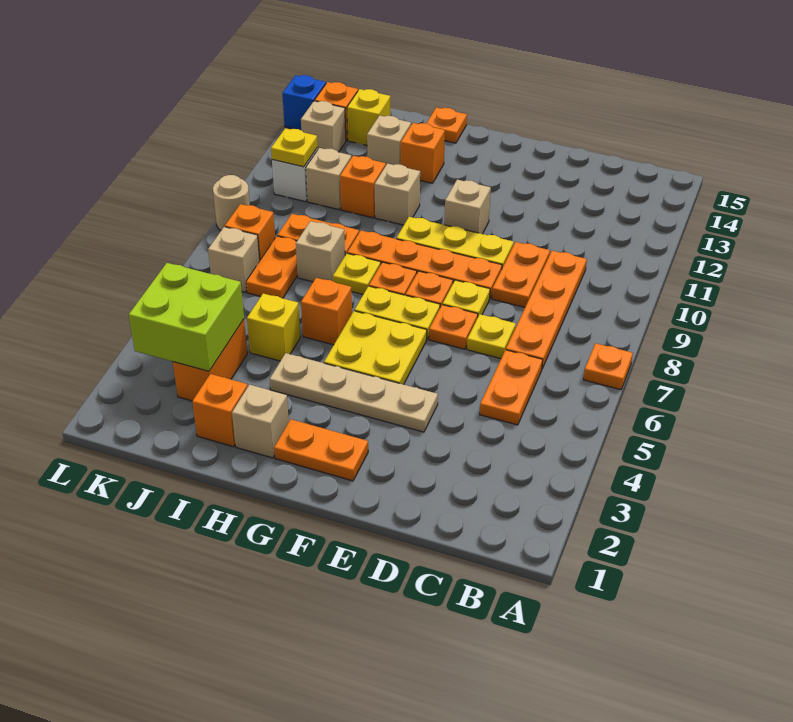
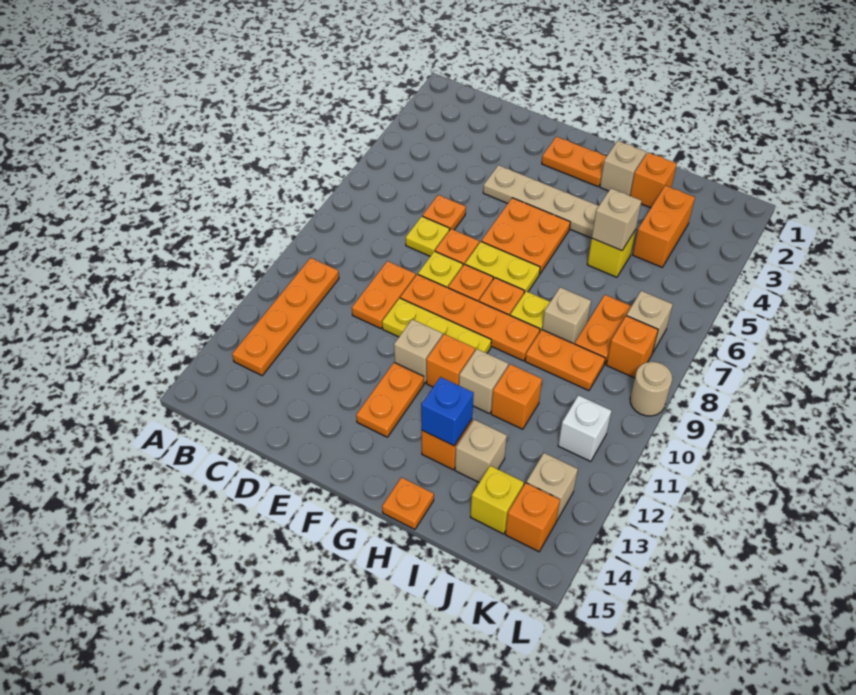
orange 1x1 plate [583,343,633,390] -> orange 1x1 plate moved to [422,195,466,230]
orange 1x2 plate [480,350,543,425] -> orange 1x2 plate moved to [356,362,424,437]
orange 1x4 plate [506,251,587,368] -> orange 1x4 plate moved to [232,258,339,375]
yellow 2x2 plate [324,311,427,385] -> orange 2x2 plate [481,198,570,274]
orange 1x1 brick [301,278,352,345] -> orange 1x1 brick moved to [426,334,475,387]
lime 2x2 brick [129,263,244,371] -> none
tan 1x1 brick [306,148,351,210] -> tan 1x1 brick moved to [592,188,642,251]
yellow 1x1 plate [271,128,318,167] -> none
blue 1x1 brick [282,75,326,130] -> blue 1x1 brick moved to [421,377,474,446]

